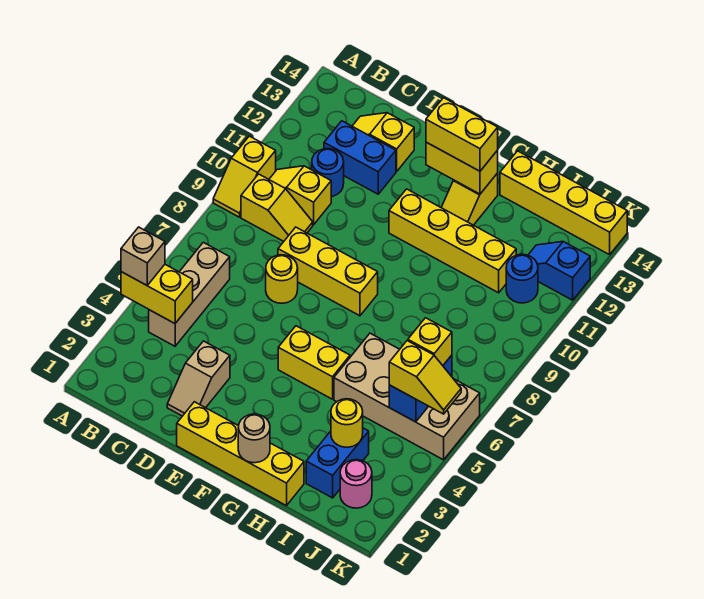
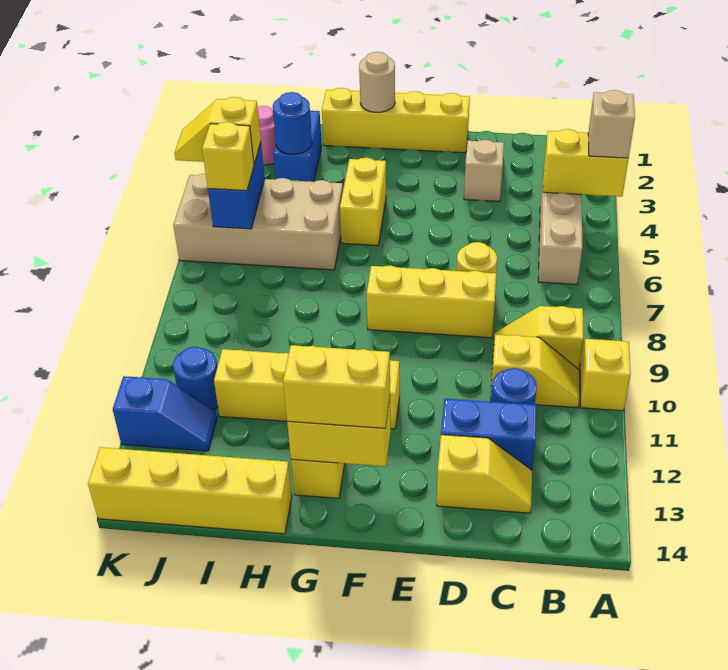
yellow 1x2 brick [278,326,350,399] -> yellow 1x2 brick turned to [340,158,386,245]
yellow 1x1 round brick [331,399,363,447] -> blue 1x1 round brick [273,92,312,154]

